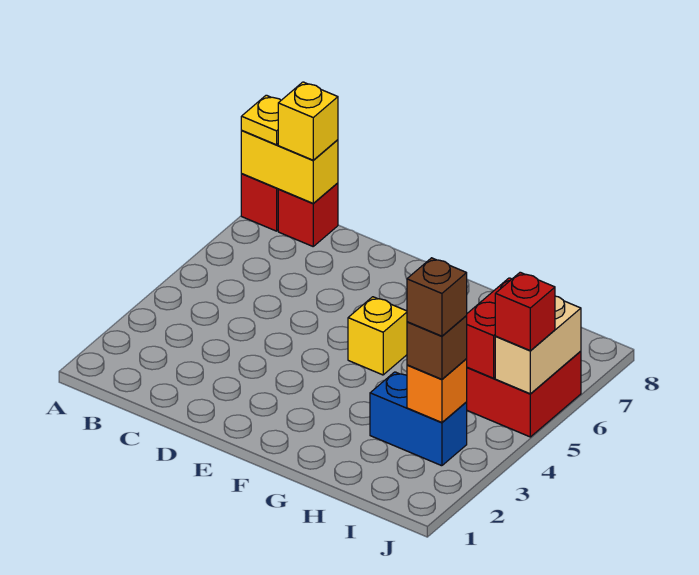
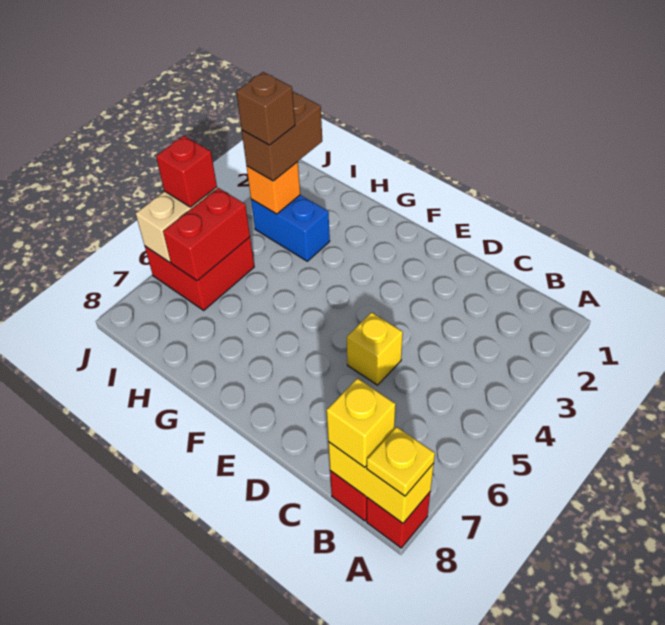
yellow 1x1 brick [348,297,407,375] -> yellow 1x1 brick moved to [347,312,403,385]
brown 1x1 brick [407,316,467,379] -> brown 1x2 brick [242,92,322,181]

